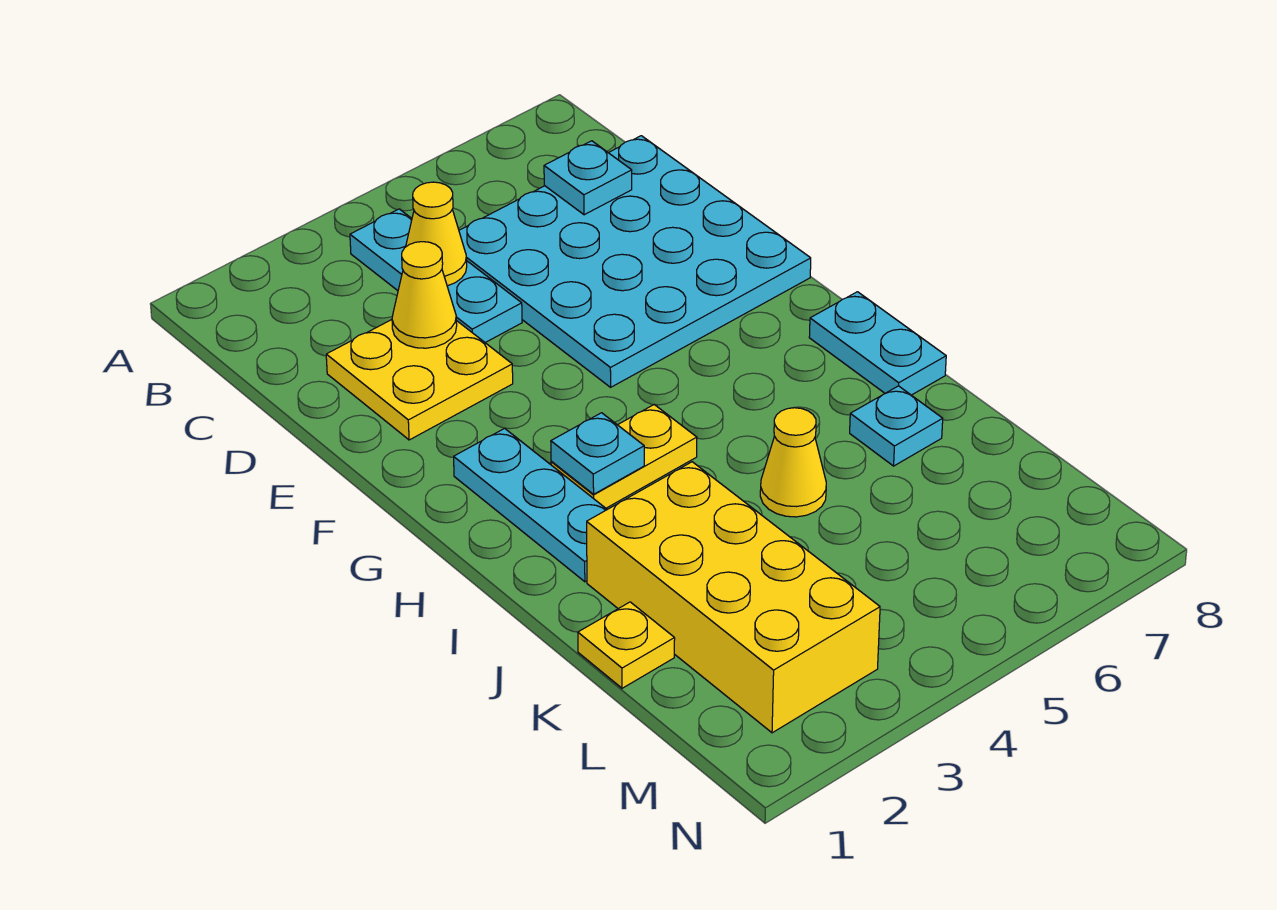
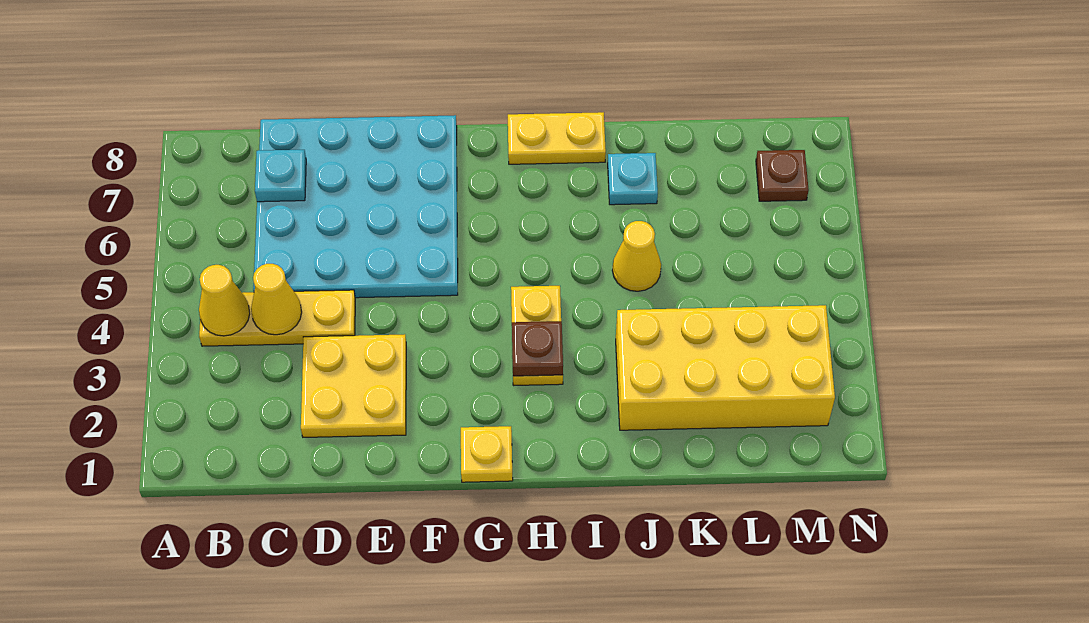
cyan 1x3 plate [350,209,522,342] -> yellow 1x3 plate [199,290,355,346]
yellow 1x1 cone [392,242,457,348] -> yellow 1x1 cone moved to [199,265,250,336]
cyan 1x3 plate [454,428,607,582] -> none
cyan 1x1 plate [551,413,644,494] -> brown 1x1 plate [512,321,563,376]
cyan 1x2 plate [809,292,946,395] -> yellow 1x2 plate [508,112,606,164]
yellow 1x1 plate [578,602,675,688] -> yellow 1x1 plate moved to [461,426,513,482]
none -> brown 1x1 plate [756,150,809,201]

